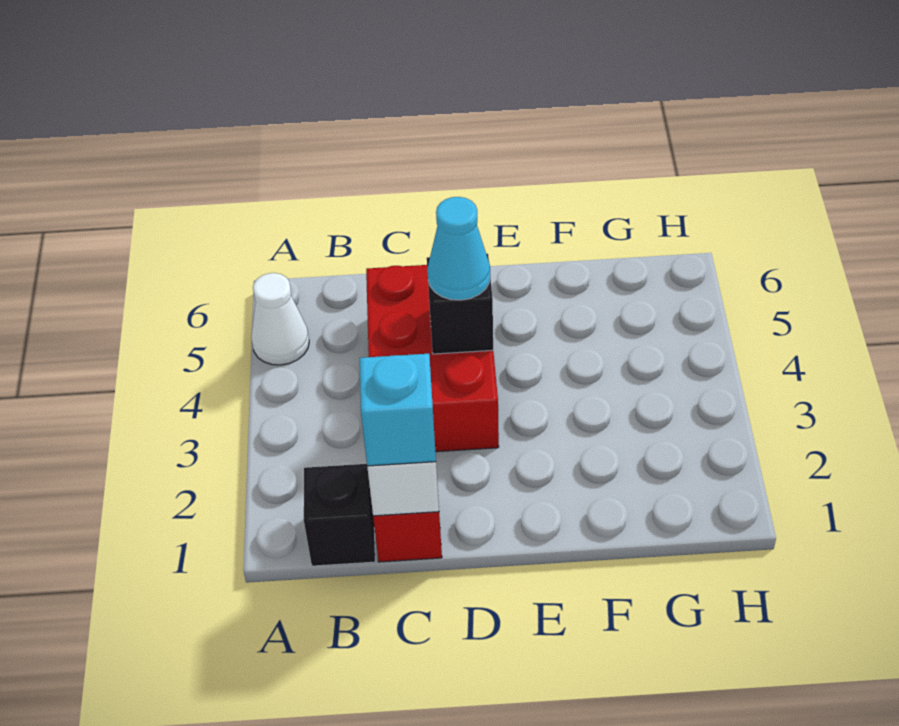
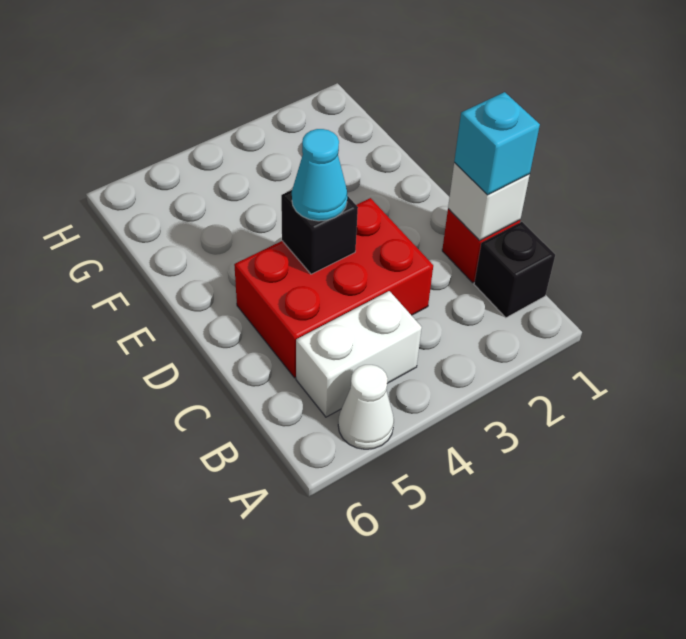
none -> white 1x2 brick [296,291,422,417]

